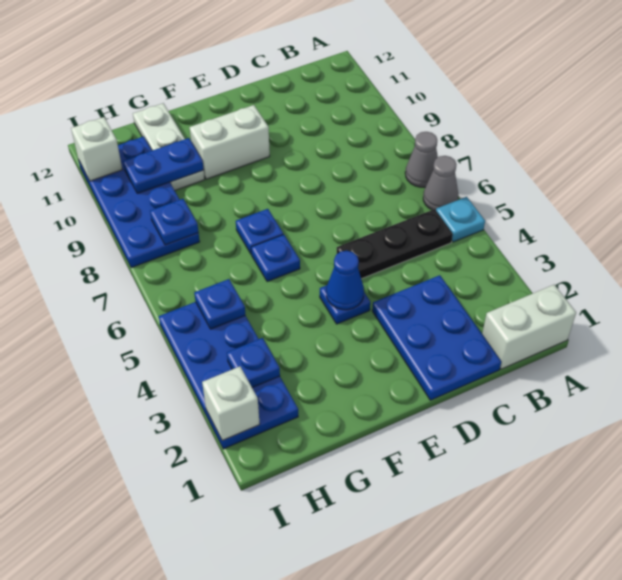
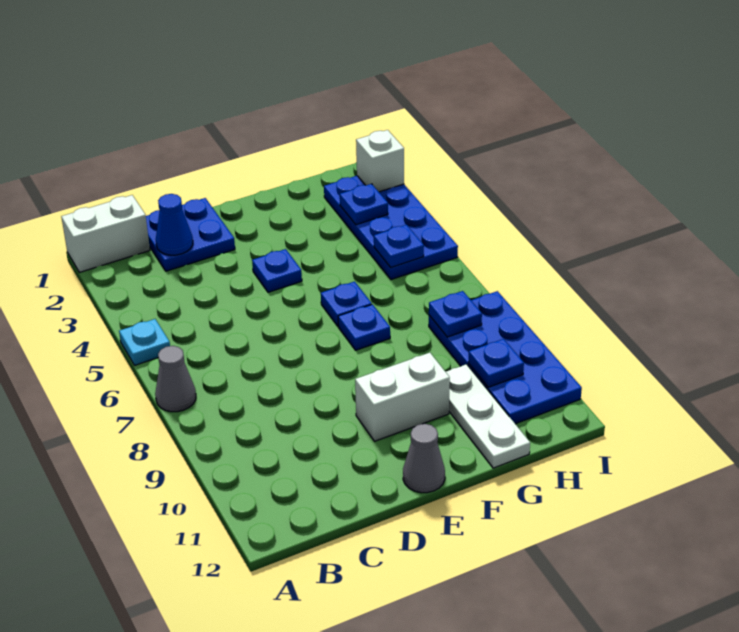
grey 1x1 cone [423,156,458,210] -> grey 1x1 cone moved to [403,424,445,493]
black 1x3 plate [337,209,453,279] -> none
blue 2x3 plate [372,275,501,400] -> blue 2x2 plate [146,198,235,271]
blue 1x1 cone [326,251,364,310] -> blue 1x1 cone moved to [156,194,193,255]
blue 1x2 plate [123,138,204,193] -> blue 1x1 plate [468,339,524,387]
white 1x1 brick [71,117,122,181] -> none

